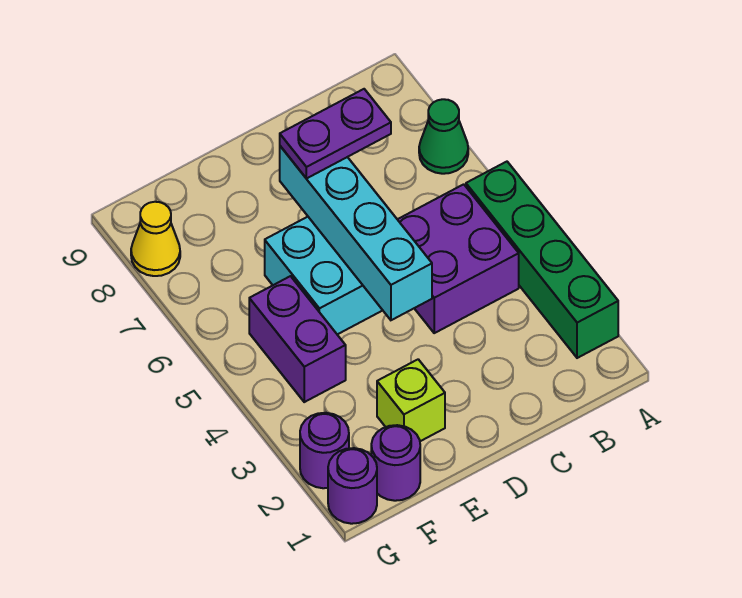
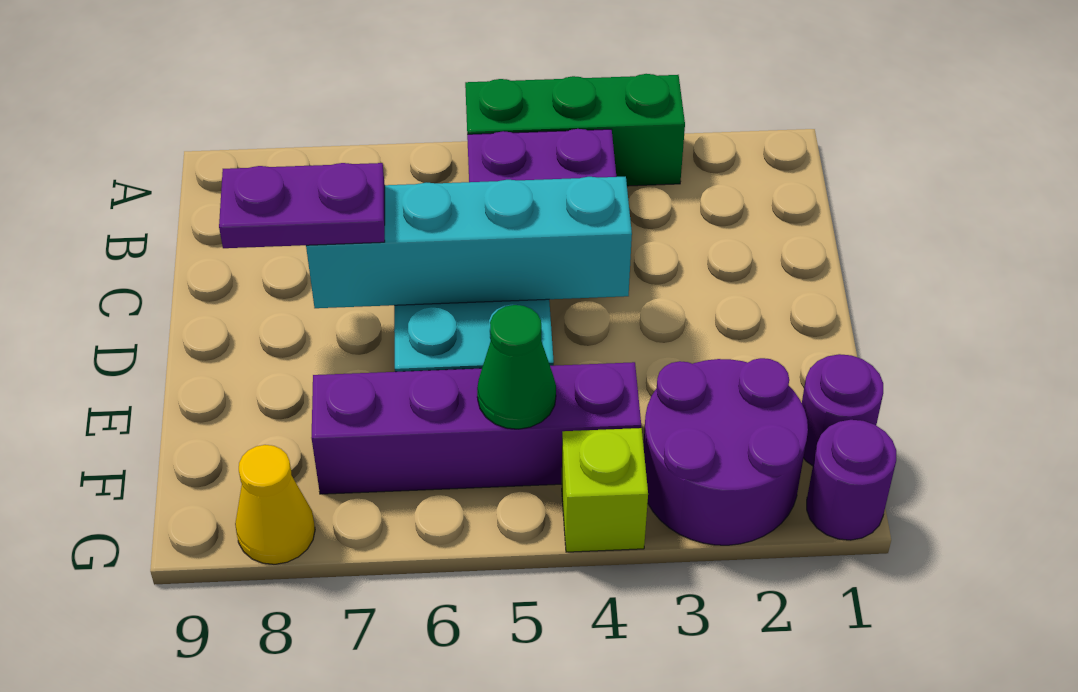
green 1x4 brick [466,162,618,358] -> green 1x3 brick [465,74,685,186]
green 1x1 cone [419,99,468,174] -> green 1x1 cone moved to [477,305,556,429]
purple 1x2 plate [280,89,391,179] -> purple 1x2 plate turned to [219,163,385,248]
lime 1x1 brick [377,359,445,441] -> lime 1x1 brick moved to [562,428,648,552]
purple 1x2 brick [249,276,346,402] -> purple 1x4 brick [311,362,641,494]
purple 1x1 round brick [300,413,349,488] -> purple 2x2 round brick [643,358,808,545]

